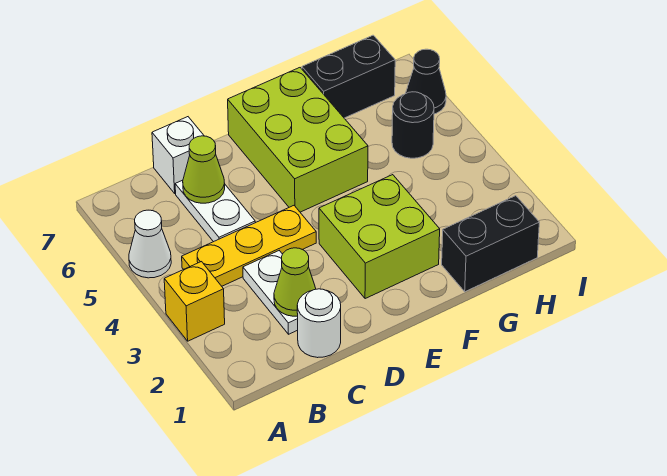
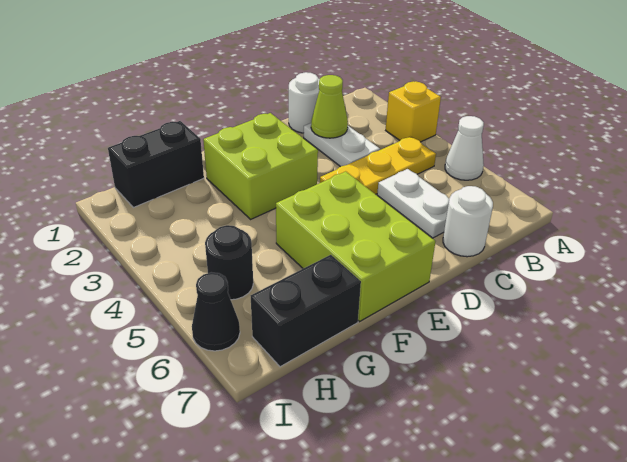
lime 1x1 cone [183,136,225,203] -> none
white 1x1 brick [152,117,204,193] -> white 1x1 round brick [443,186,493,257]

